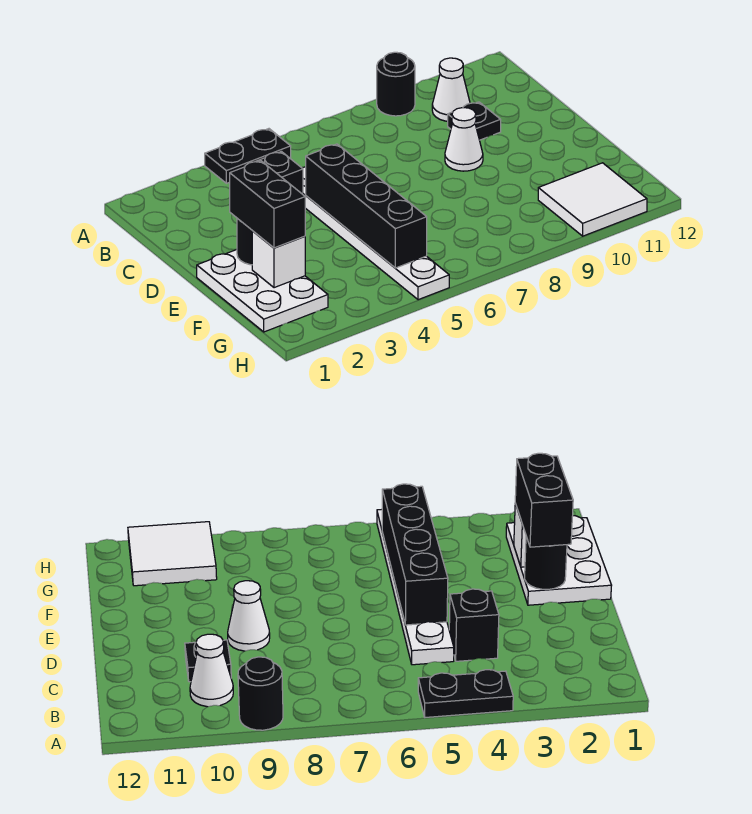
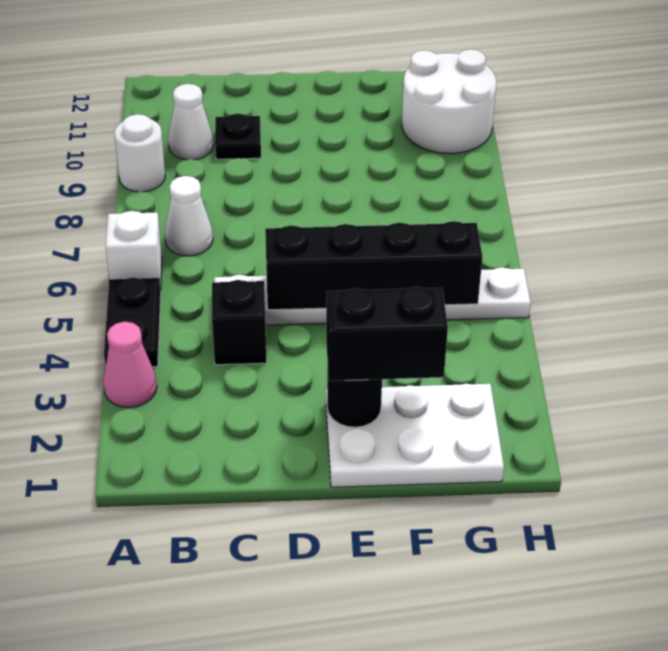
none -> pink 1x1 cone [103,322,157,407]
black 1x1 round brick [377,52,415,116] -> white 1x1 round brick [114,114,165,192]
white 1x1 cone [445,108,483,171] -> white 1x1 cone moved to [165,176,213,256]
white 1x1 brick [252,231,305,288] -> white 1x1 brick moved to [105,211,162,291]
white 2x2 tile [538,163,647,236] -> white 2x2 round brick [402,49,496,154]

